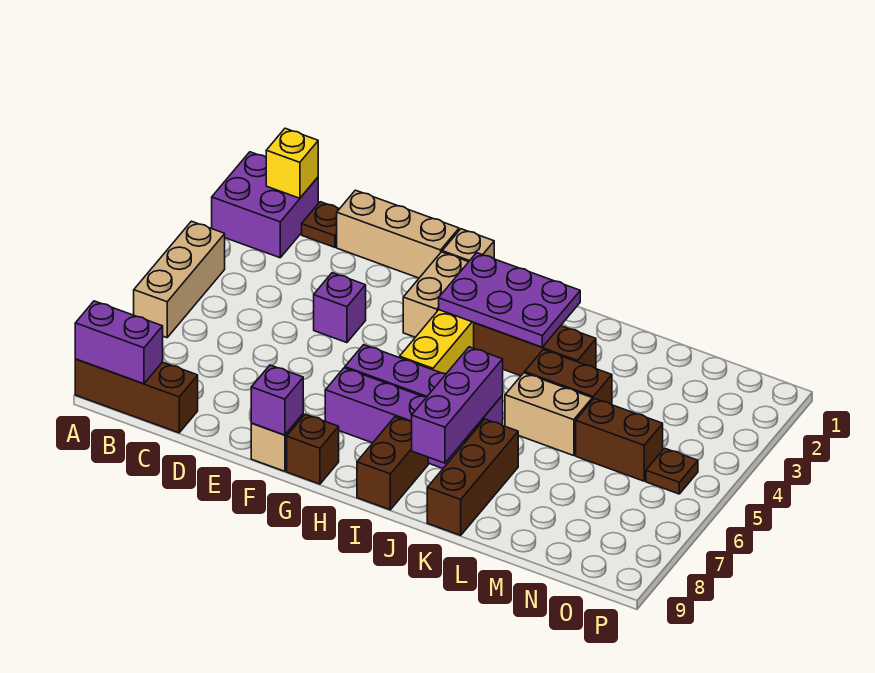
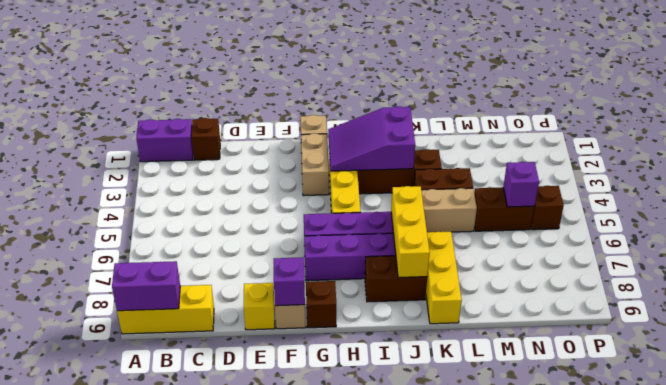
purple 2x2 brick [212,152,318,258] -> purple 1x2 brick [136,119,193,162]
tan 1x3 brick [134,221,225,338] -> none
brown 1x3 brick [75,359,198,433] -> yellow 1x3 brick [117,285,214,334]
yellow 1x1 brick [266,128,318,198] -> yellow 1x1 brick moved to [244,283,275,330]
brown 1x1 plate [302,202,339,247] -> brown 1x1 brick [191,118,220,160]
tan 1x3 brick [337,190,459,278] -> none
purple 1x1 brick [314,273,366,343] -> purple 1x1 brick moved to [503,162,539,207]
purple 2x3 plate [439,253,580,347] -> purple 2x3 slope [328,106,415,171]
brown 1x2 brick [357,417,428,510] -> brown 1x2 brick turned to [365,256,427,302]
purple 1x3 brick [412,347,503,463] -> yellow 1x3 brick [391,186,430,278]
brown 1x3 brick [427,419,518,535] -> yellow 1x3 brick [426,232,462,324]
brown 1x1 plate [646,448,698,494] -> brown 1x1 brick [531,186,564,230]

